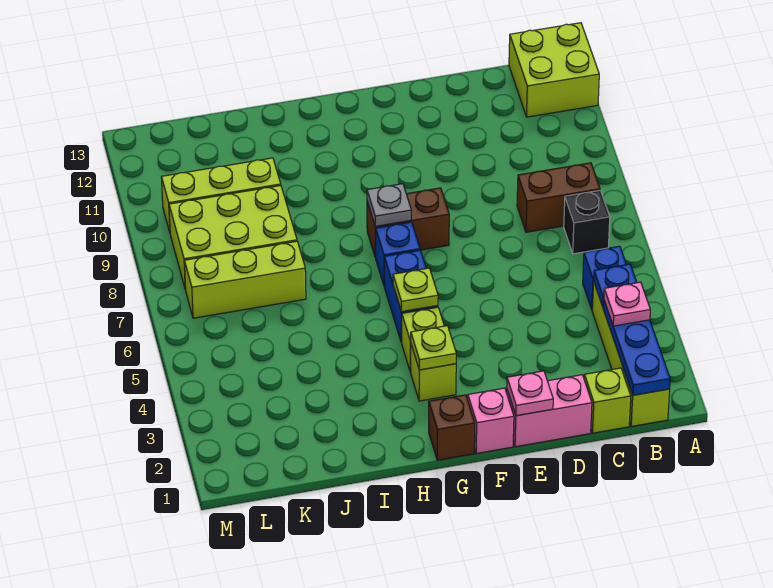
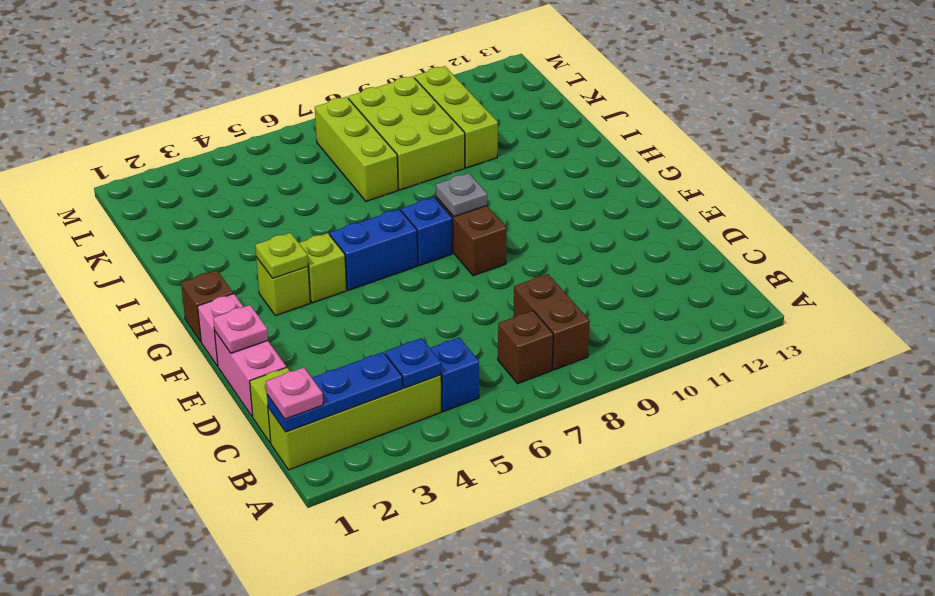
lime 2x2 brick [509,23,599,117] -> none
pink 1x1 plate [604,282,650,326] -> pink 1x1 plate moved to [266,367,323,419]
black 1x1 brick [564,190,610,254] -> brown 1x1 brick [498,311,553,384]
lime 1x1 plate [393,268,438,312] -> none

